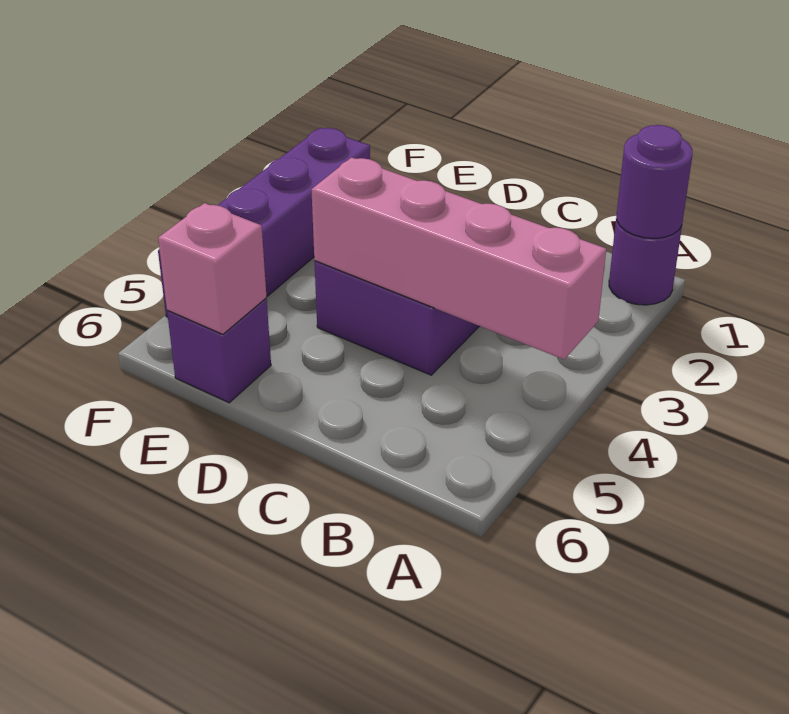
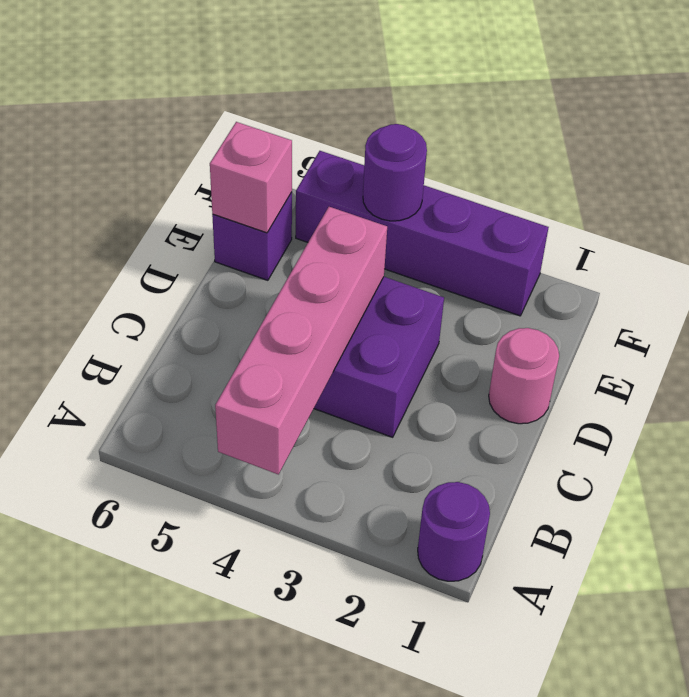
purple 1x1 round brick [617,125,693,238] -> purple 1x1 round brick moved to [363,124,427,221]
none -> pink 1x1 round brick [489,328,559,424]

